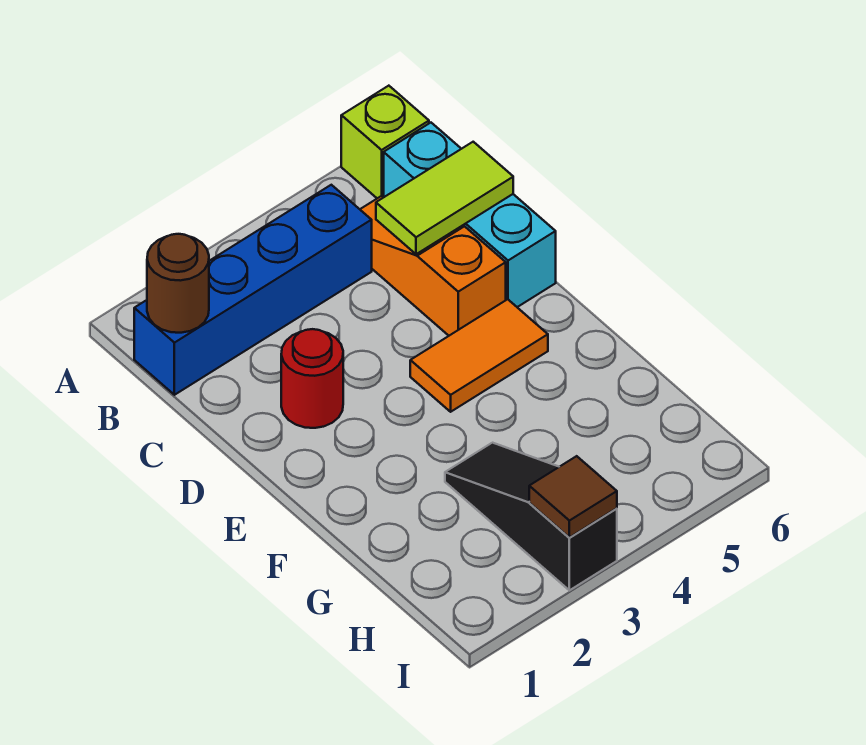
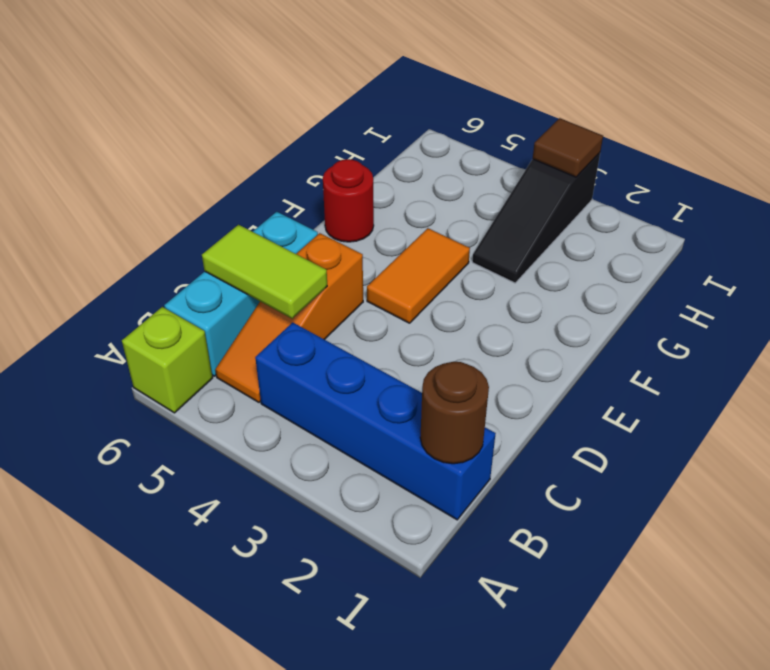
red 1x1 round brick [281,329,343,428] -> red 1x1 round brick moved to [323,159,374,242]
orange 1x2 tile [410,299,548,412] -> orange 1x2 tile turned to [367,228,470,323]

